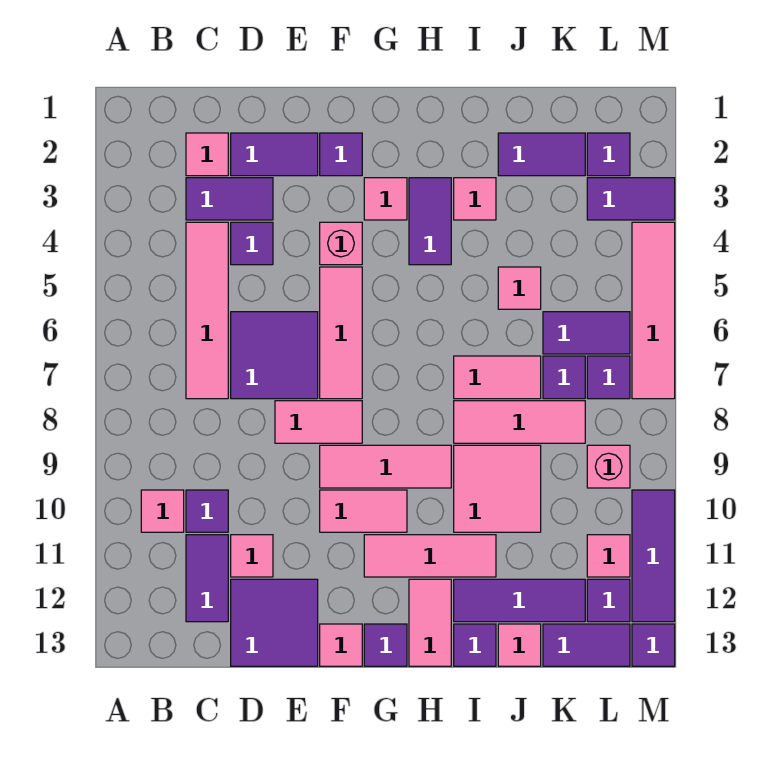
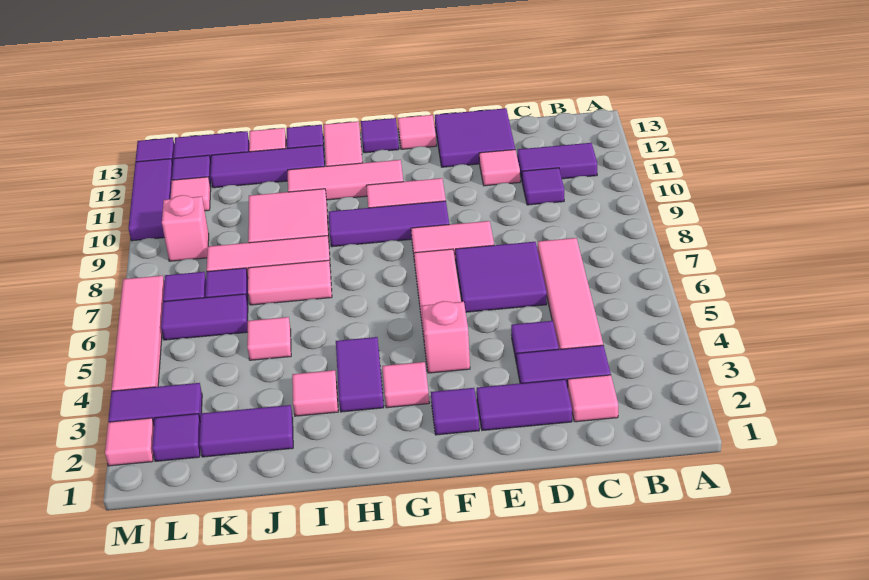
pink 1x1 tile [141,490,184,532] -> pink 1x1 tile moved to [105,418,154,466]
purple 1x2 tile [186,535,228,622] -> purple 1x2 tile turned to [517,143,597,180]
pink 1x3 tile [320,445,451,488] -> purple 1x3 tile [329,201,449,247]

